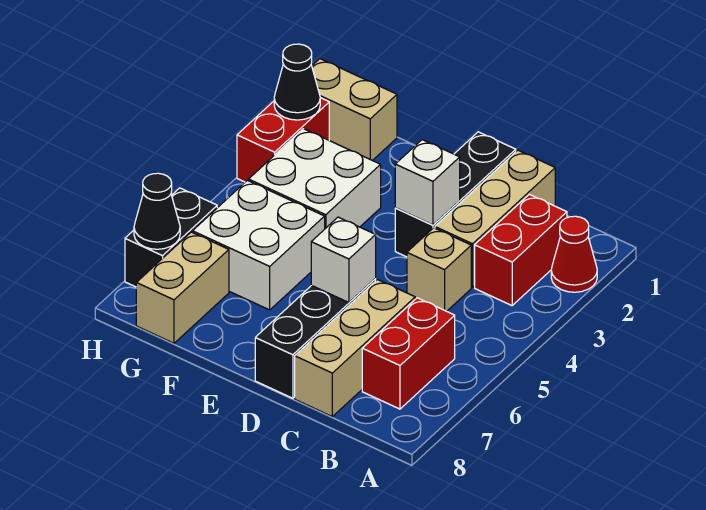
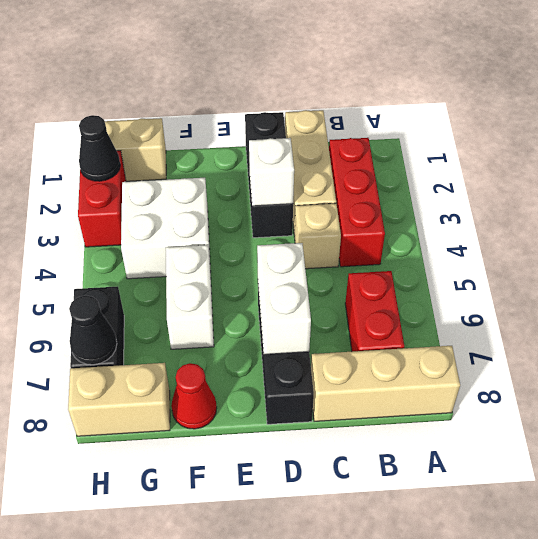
red 1x1 cone [551,216,597,292] -> red 1x1 cone moved to [171,363,217,429]
red 1x2 brick [475,194,567,306] -> red 1x3 brick [329,138,385,267]
tan 1x3 brick [295,280,415,416] -> tan 1x3 brick turned to [311,346,460,421]
white 1x1 brick [311,217,376,303] -> white 1x2 brick [257,243,311,354]
white 2x2 brick [193,180,325,310] -> white 1x2 brick [166,245,214,349]
tan 1x2 brick [136,232,229,343] -> tan 1x2 brick turned to [68,363,170,436]

